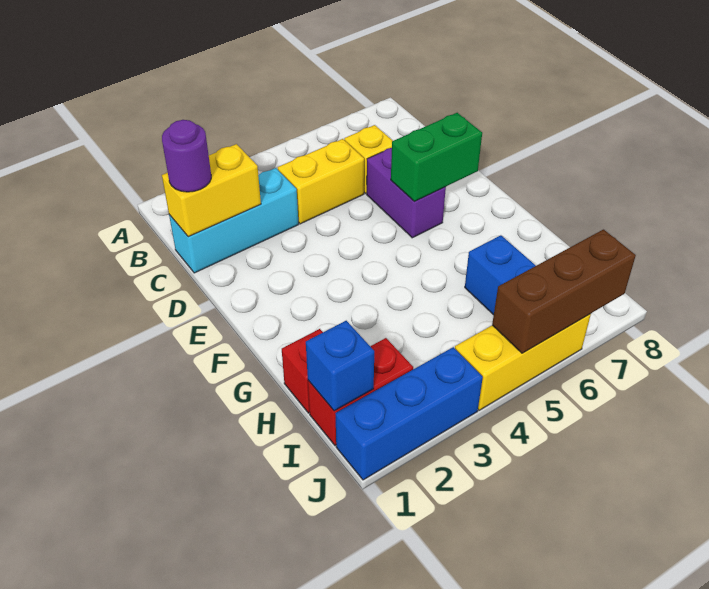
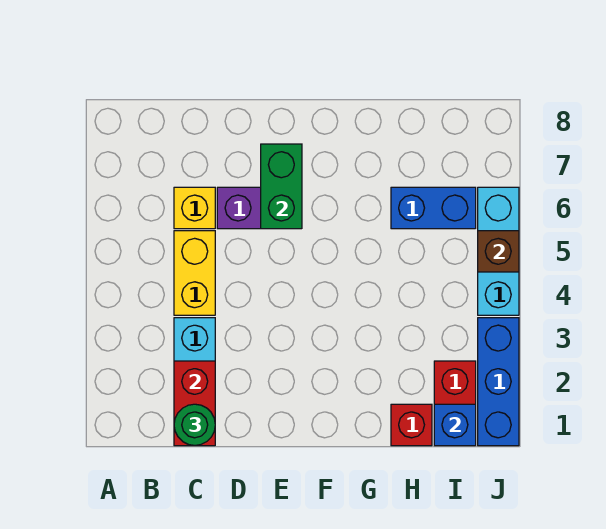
yellow 1x2 brick [162,144,261,237] -> red 1x2 brick [174,361,215,446]
purple 1x1 round brick [162,120,211,192] -> green 1x1 round brick [174,404,215,445]
yellow 1x3 brick [455,314,591,410] -> cyan 1x3 brick [478,187,519,315]
brown 1x3 brick [492,229,636,353] -> brown 1x1 brick [478,231,519,272]

